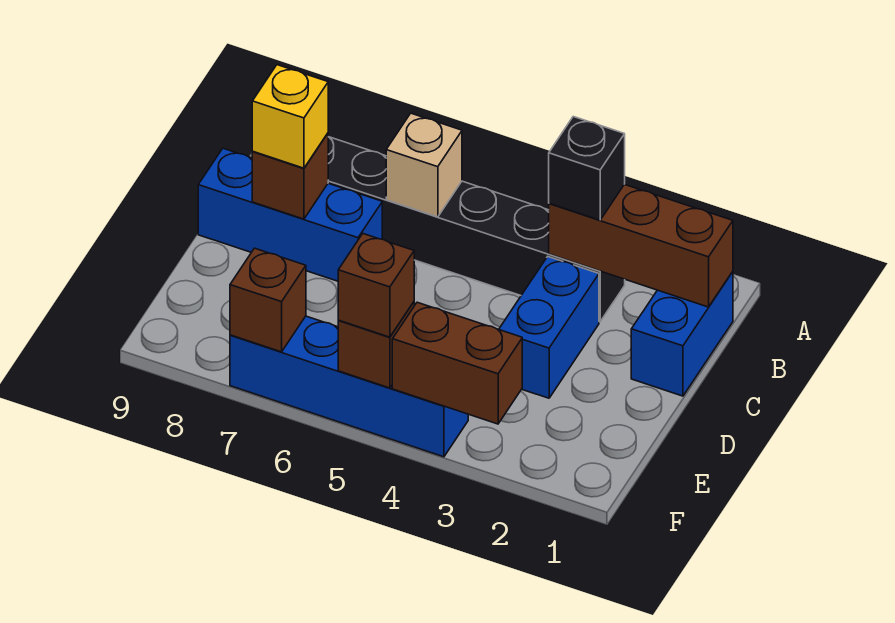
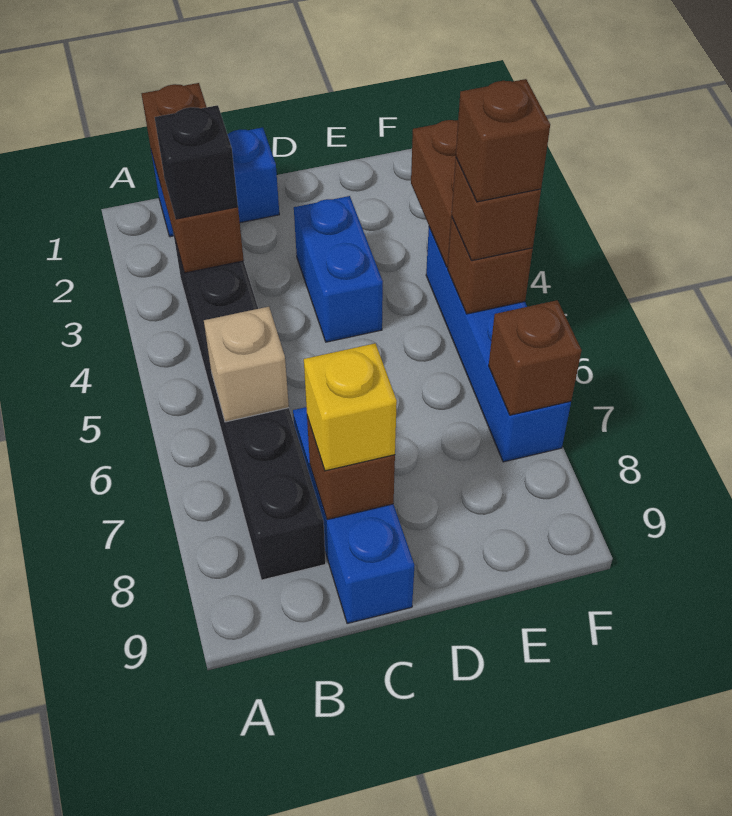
blue 1x2 brick [499,257,599,398] -> blue 1x2 brick turned to [294,196,383,342]
none -> brown 1x1 brick [456,79,550,202]

